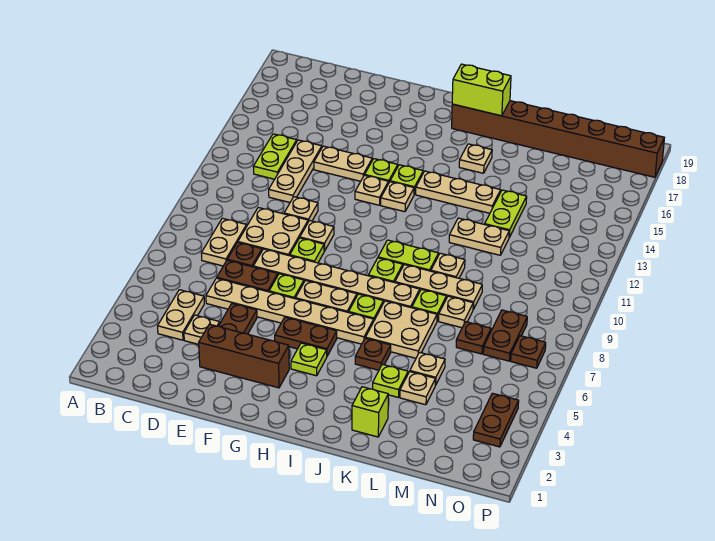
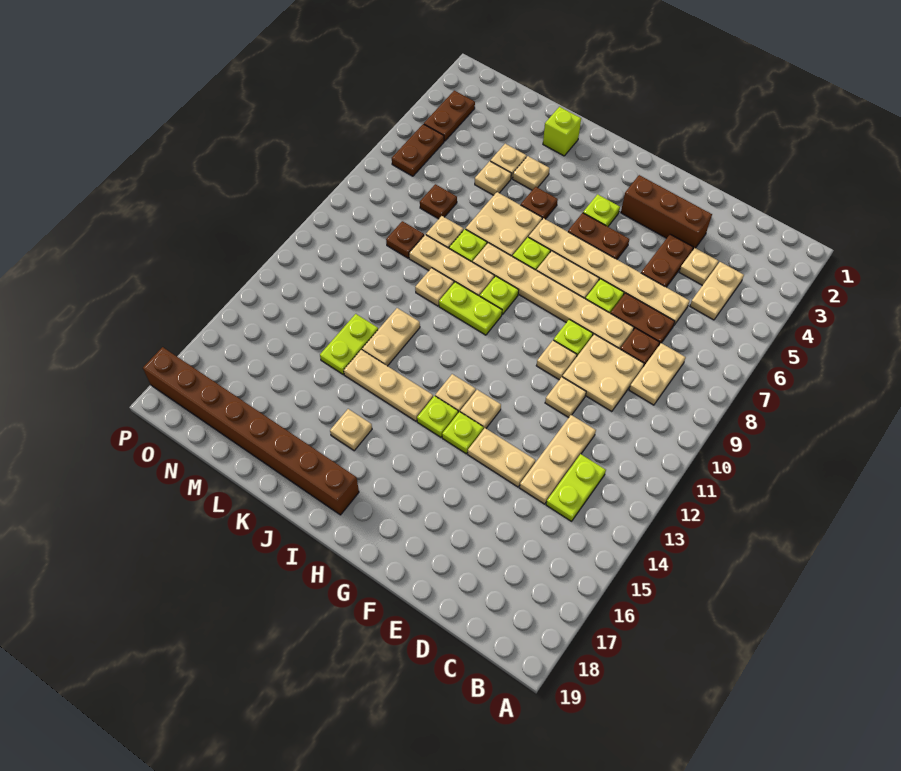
lime 1x2 brick [452,64,511,116] -> none
lime 1x1 plate [373,364,408,397] -> tan 1x1 plate [513,156,550,190]
tan 1x2 plate [449,218,509,255] -> tan 1x2 plate turned to [362,308,420,366]
brown 1x2 plate [483,310,527,361] -> brown 1x2 plate moved to [392,124,444,176]
brown 1x1 plate [511,336,546,368] -> brown 1x1 plate moved to [386,221,424,258]

